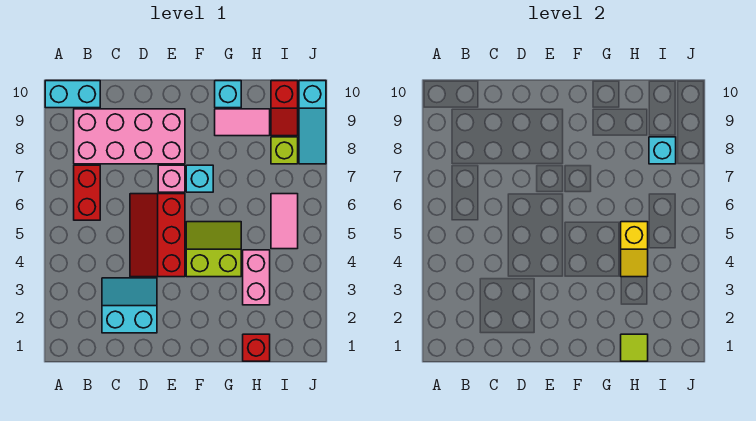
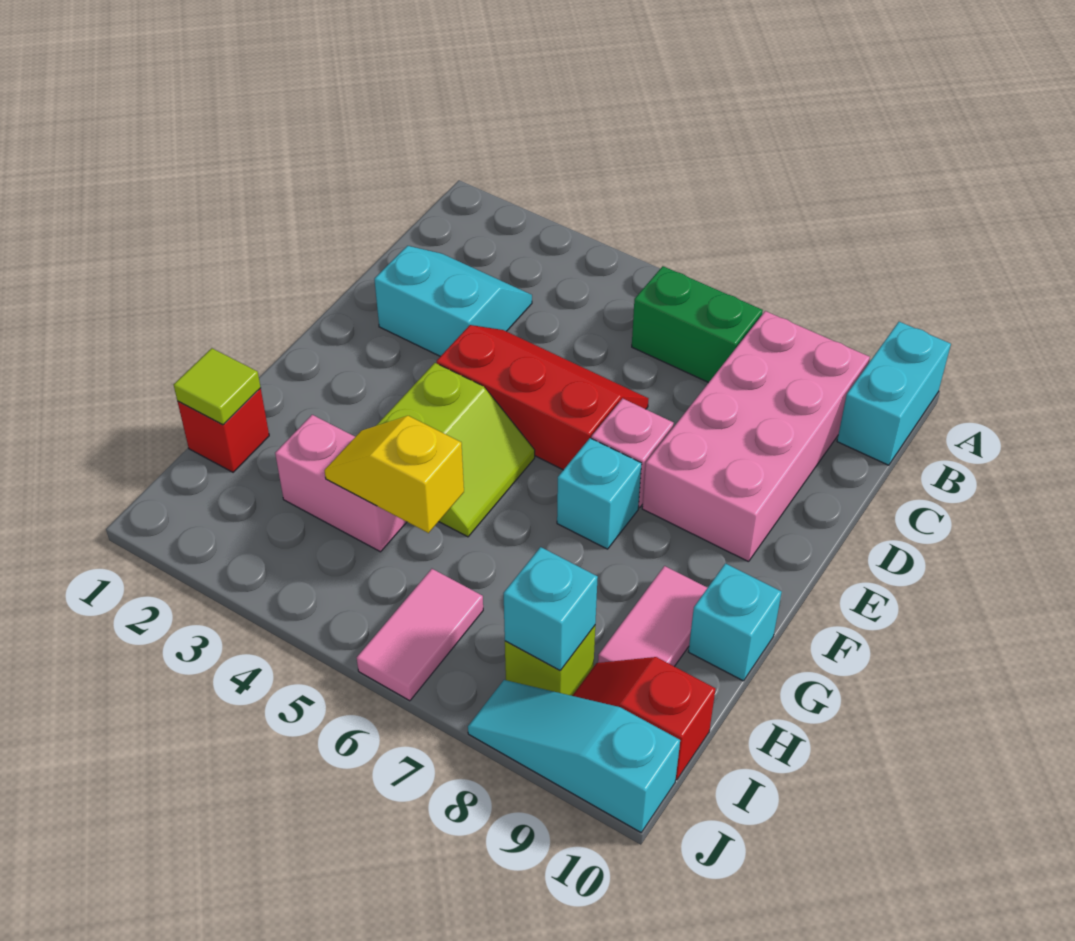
red 1x2 brick [74,165,100,220] -> green 1x2 brick [632,266,763,383]
cyan 2x2 slope [102,278,157,333] -> cyan 2x2 slope turned to [374,246,532,356]
pink 1x2 tile [271,194,298,249] -> pink 1x2 tile turned to [357,569,483,701]

